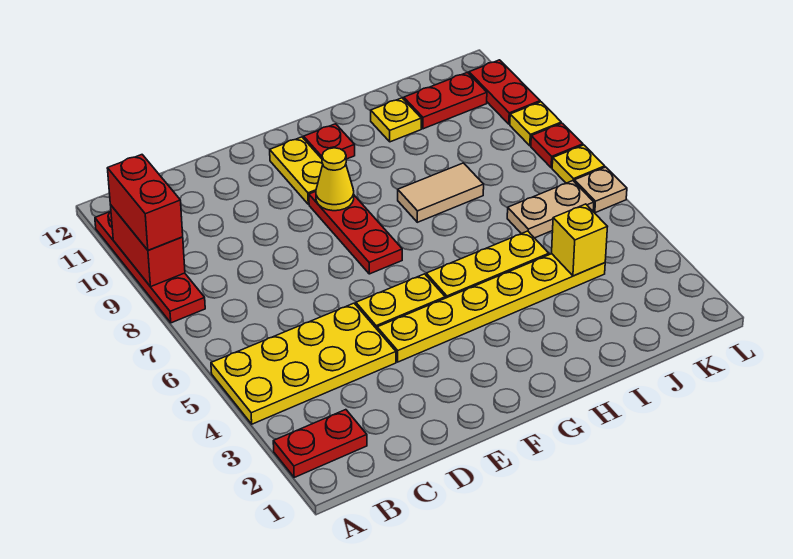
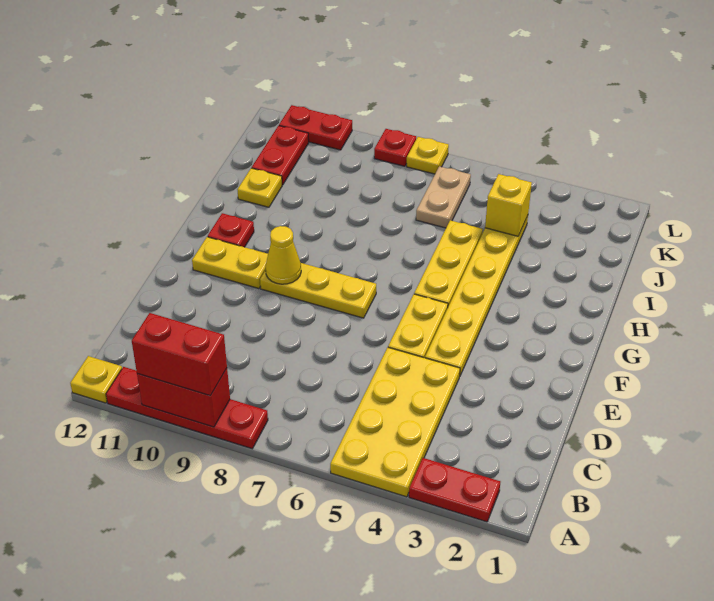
red 1x2 plate [273,410,367,477] -> red 1x2 plate turned to [409,458,500,522]
red 1x3 plate [309,191,402,274] -> yellow 1x3 plate [260,263,376,318]
tan 1x2 tile [398,163,484,222] -> none
tan 1x1 plate [574,167,627,213] -> none
yellow 1x1 plate [510,102,561,146] -> yellow 1x1 plate moved to [70,356,122,403]

